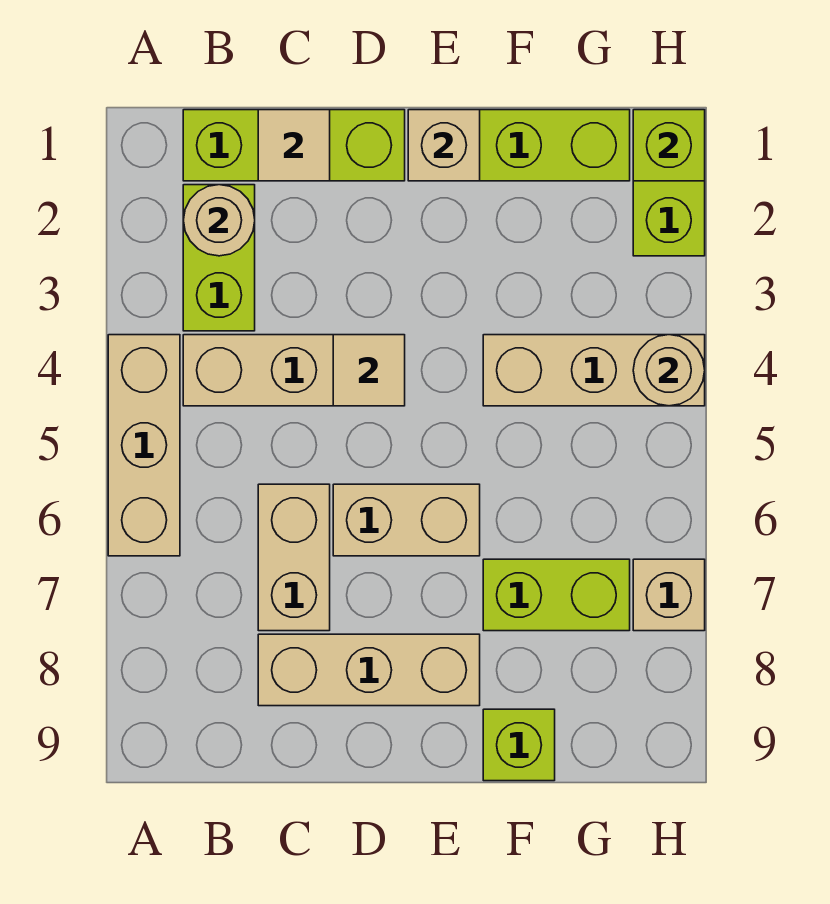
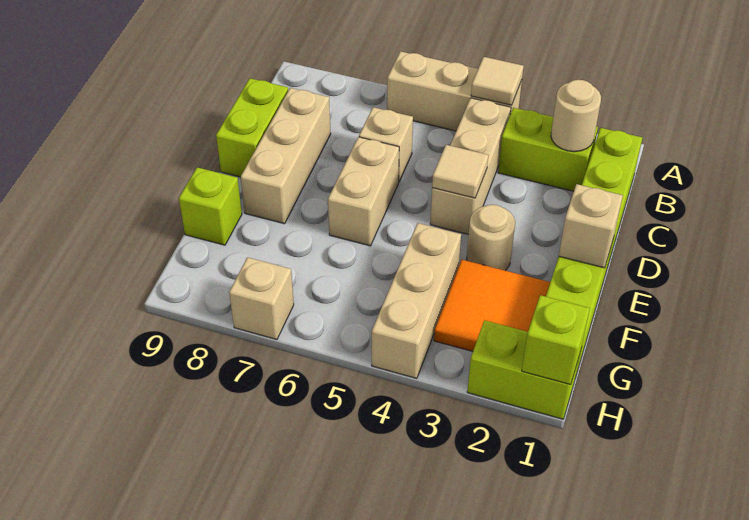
tan 1x1 tile [258,110,330,181] -> tan 1x1 tile moved to [471,57,524,105]
tan 1x2 brick [258,484,330,631] -> tan 1x1 brick [359,107,413,182]
none -> orange 2x2 tile [434,260,550,351]
lime 1x2 brick [483,559,630,631] -> lime 1x2 brick moved to [216,78,288,177]
tan 1x1 round brick [633,335,705,406] -> tan 1x1 round brick moved to [467,205,515,270]

